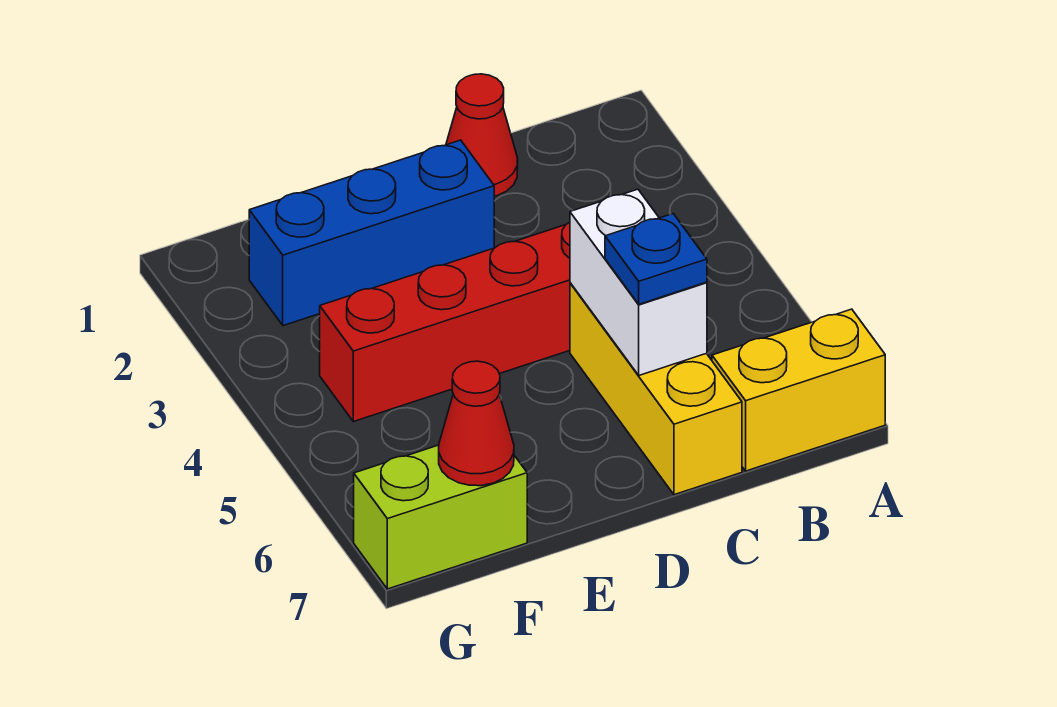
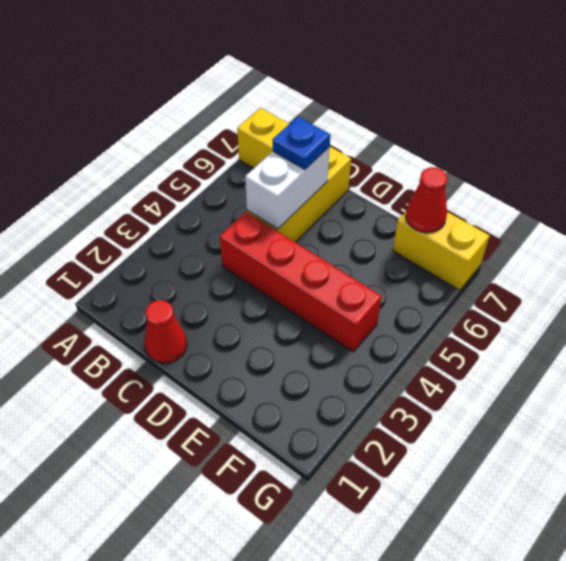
blue 1x3 brick [249,140,494,326] -> none
lime 1x2 brick [354,445,527,589] -> yellow 1x2 brick [393,211,490,290]

